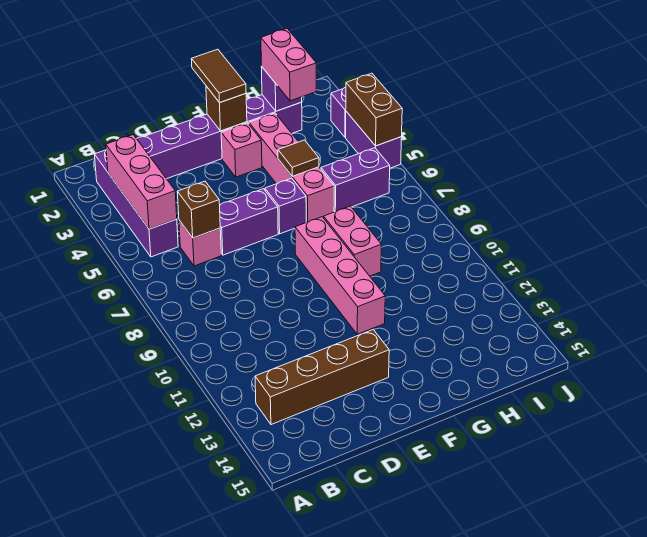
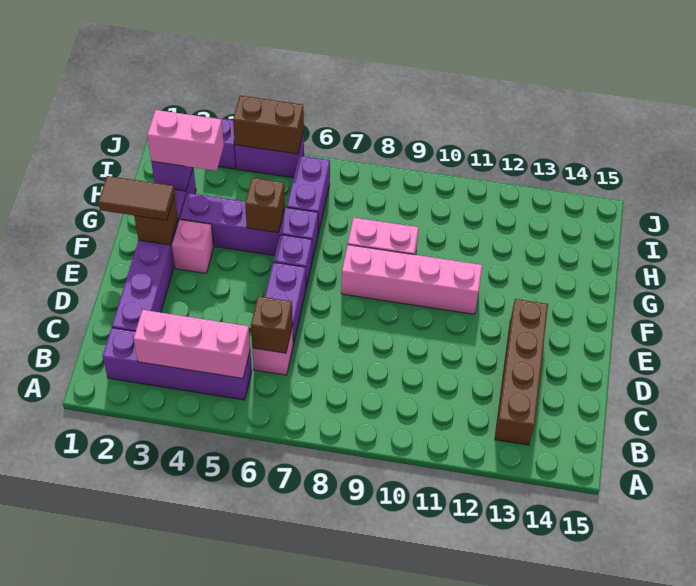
pink 1x4 brick [249,113,334,222] -> purple 1x4 brick [180,193,318,261]
brown 1x1 tile [278,140,319,176] -> brown 1x1 brick [245,178,285,233]

